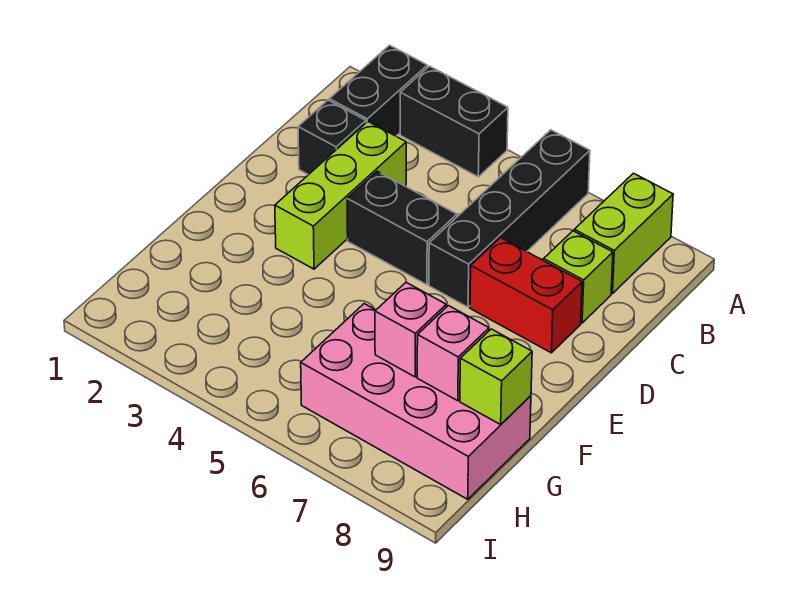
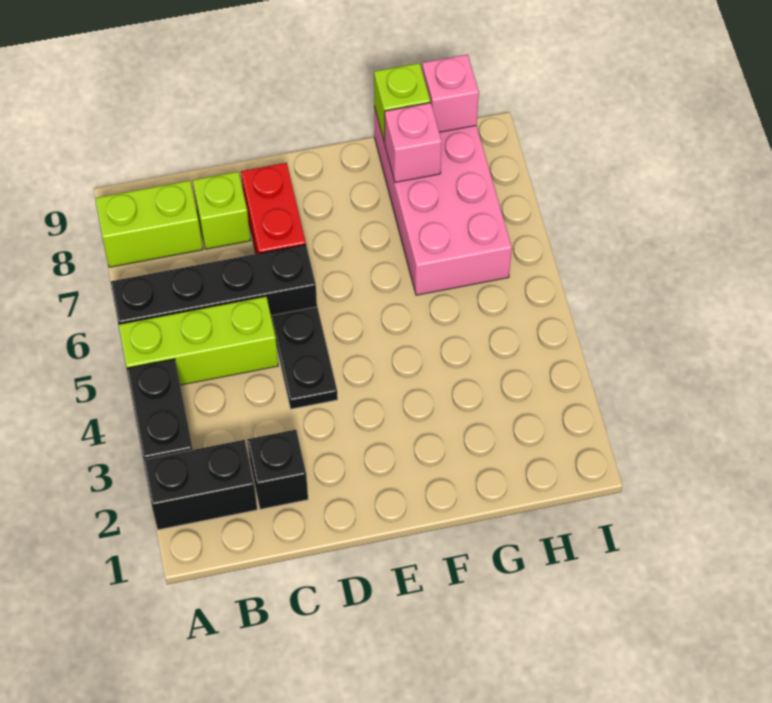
lime 1x3 brick [275,122,406,269] -> lime 1x3 brick moved to [119,296,278,385]
black 1x2 brick [347,171,457,285] -> black 1x2 plate [271,307,338,409]
pink 1x1 brick [375,282,446,377] -> pink 1x1 brick moved to [422,54,479,132]

